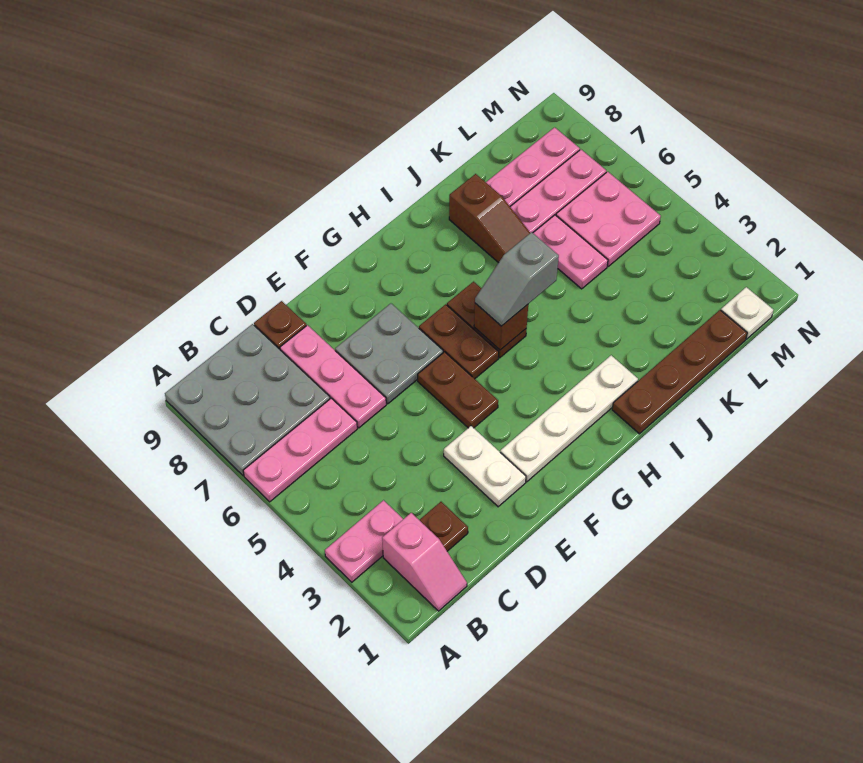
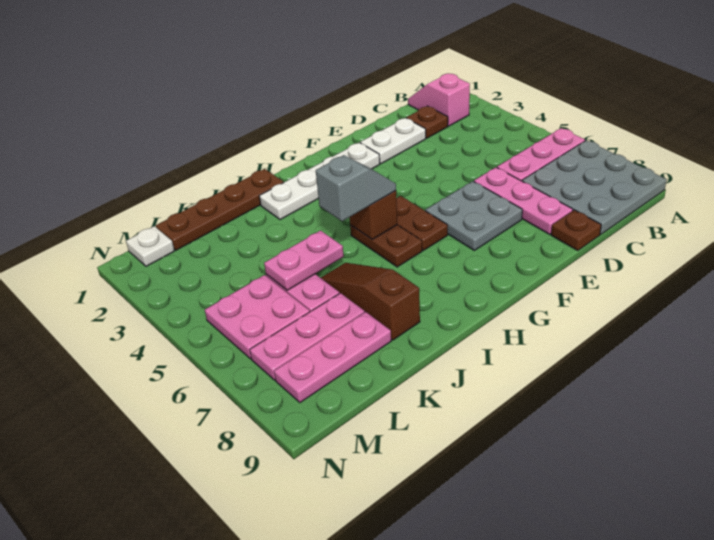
pink 1x2 plate [325,500,403,582] -> pink 1x2 plate moved to [264,231,344,290]
white 1x2 plate [444,426,526,507] -> white 1x2 plate turned to [360,118,426,164]
brown 1x2 plate [418,352,498,428] -> none

